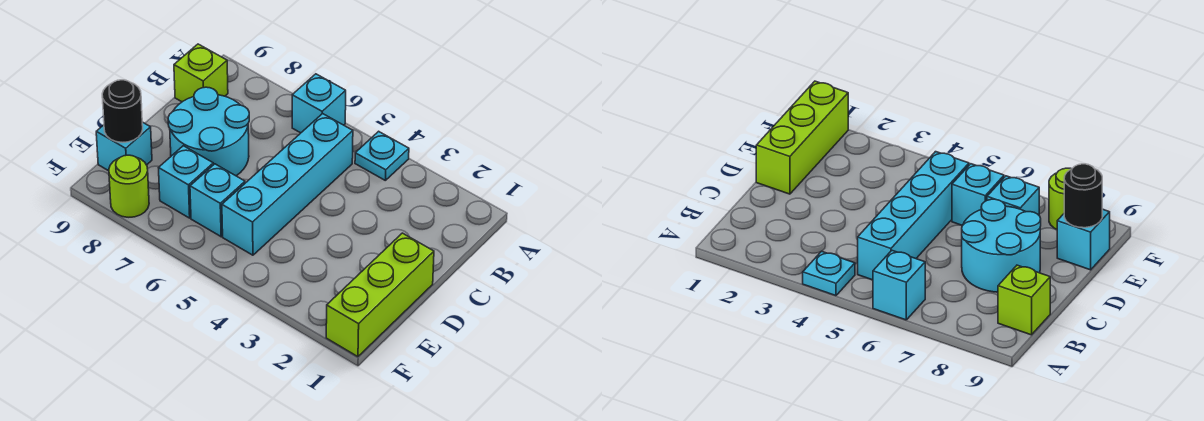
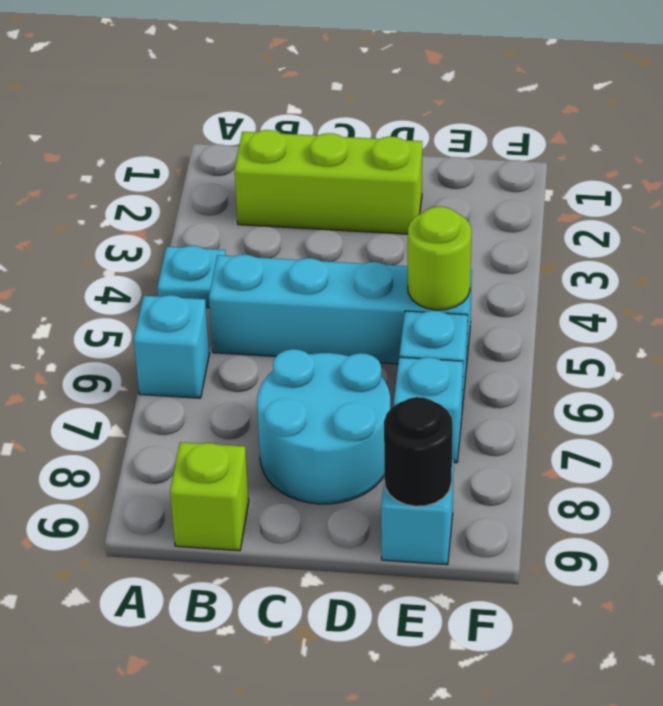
lime 1x3 brick [326,233,434,357] -> lime 1x3 brick moved to [235,130,422,234]
lime 1x1 round brick [109,155,149,217] -> lime 1x1 round brick moved to [408,207,472,310]

